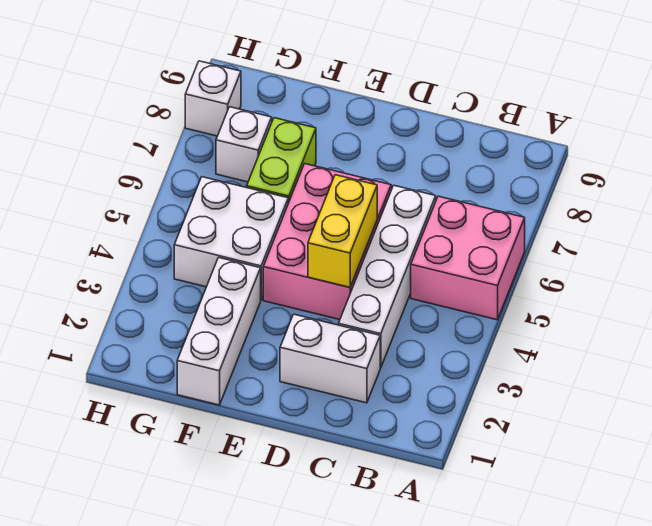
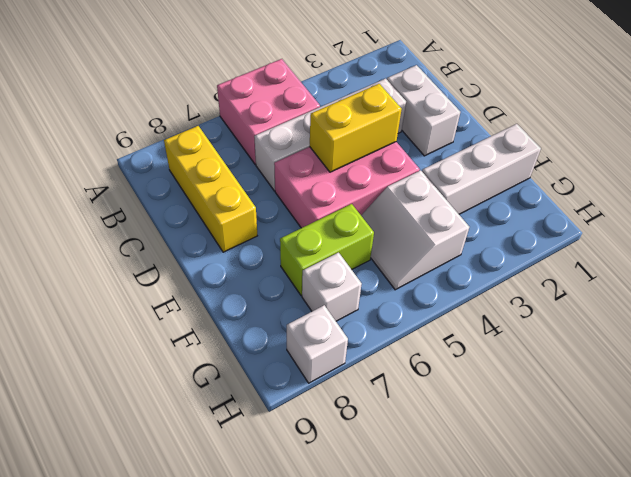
none -> yellow 1x3 brick [164,126,257,252]
white 2x2 brick [174,177,288,299] -> white 2x2 slope [361,170,469,290]

